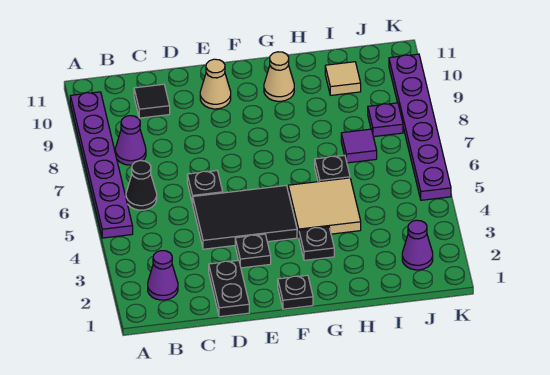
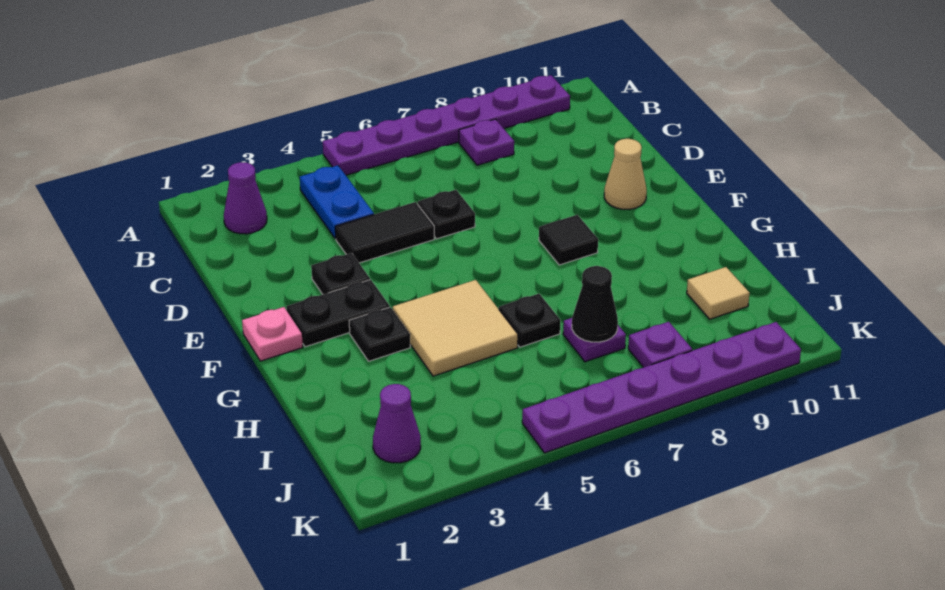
none -> blue 1x2 plate [300,165,374,239]
black 1x1 cone [126,161,157,210] -> black 1x1 cone moved to [572,266,618,342]
purple 1x1 cone [115,116,146,165] -> purple 1x1 plate [459,119,514,165]
black 1x1 tile [134,84,170,118] -> black 1x1 tile moved to [539,215,598,265]
black 1x2 plate [209,260,249,317] -> black 1x2 plate moved to [286,280,390,347]
black 2x3 tile [193,186,297,249] -> black 1x2 tile [335,202,434,263]
black 1x1 plate [278,275,313,309] -> pink 1x1 plate [242,307,303,361]
tan 1x1 cone [264,52,294,101] -> none
purple 1x1 tile [341,129,377,163] -> purple 1x1 plate [563,318,626,362]

